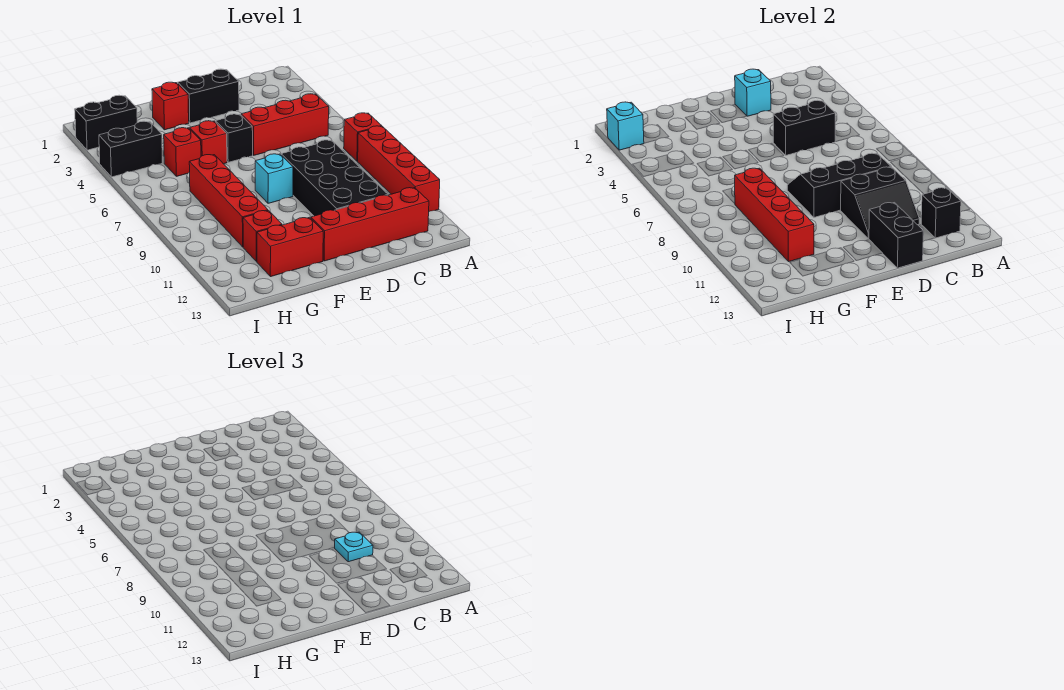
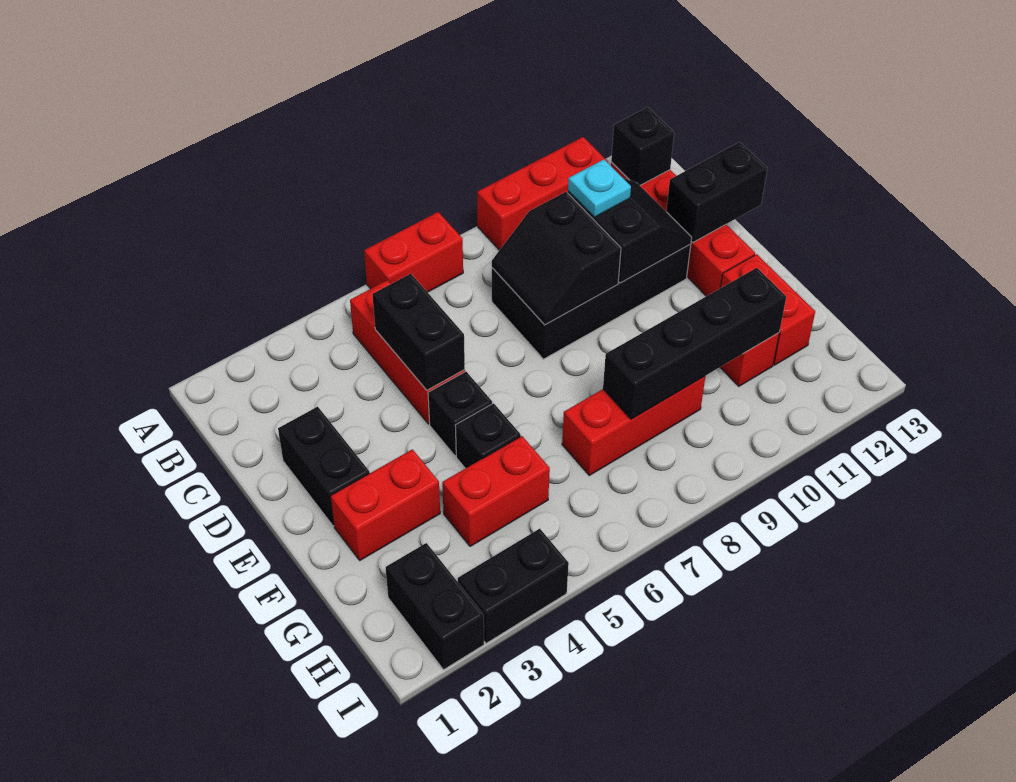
red 1x1 brick [344,113,381,161] -> red 1x2 brick [364,212,463,292]
red 1x4 brick [358,126,440,211] -> red 1x3 brick [477,137,608,250]
black 2x3 slope [787,153,891,217] -> black 2x2 slope [492,192,621,325]
cyan 1x1 brick [735,69,771,116] -> none
cyan 1x1 brick [255,154,293,203] -> none
red 1x1 brick [152,82,189,130] -> red 1x2 brick [330,449,440,560]
red 1x1 brick [190,121,227,164] -> black 1x1 brick [455,403,521,468]
red 1x1 brick [164,128,201,176] -> red 1x2 brick [442,436,550,546]
red 1x4 brick [189,155,268,247] -> red 1x3 brick [562,376,705,475]
red 1x4 brick [735,168,814,262] -> black 1x4 brick [603,268,786,419]
black 1x2 brick [99,121,162,177] -> black 1x2 brick turned to [458,529,569,643]
cyan 1x1 brick [607,102,644,150] -> none

